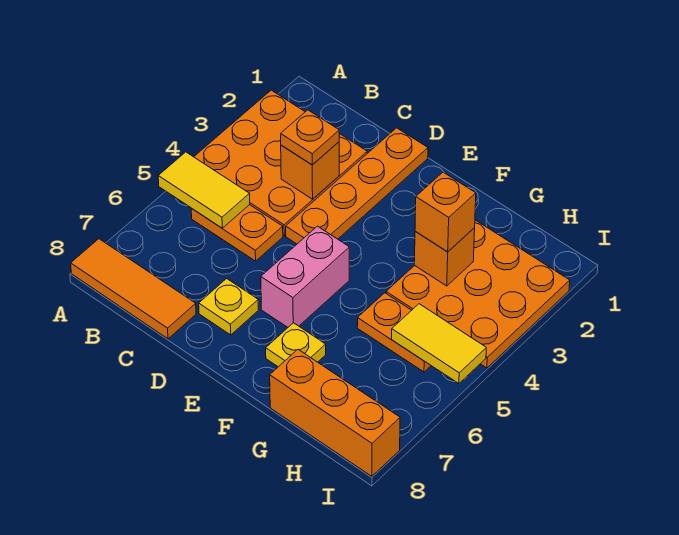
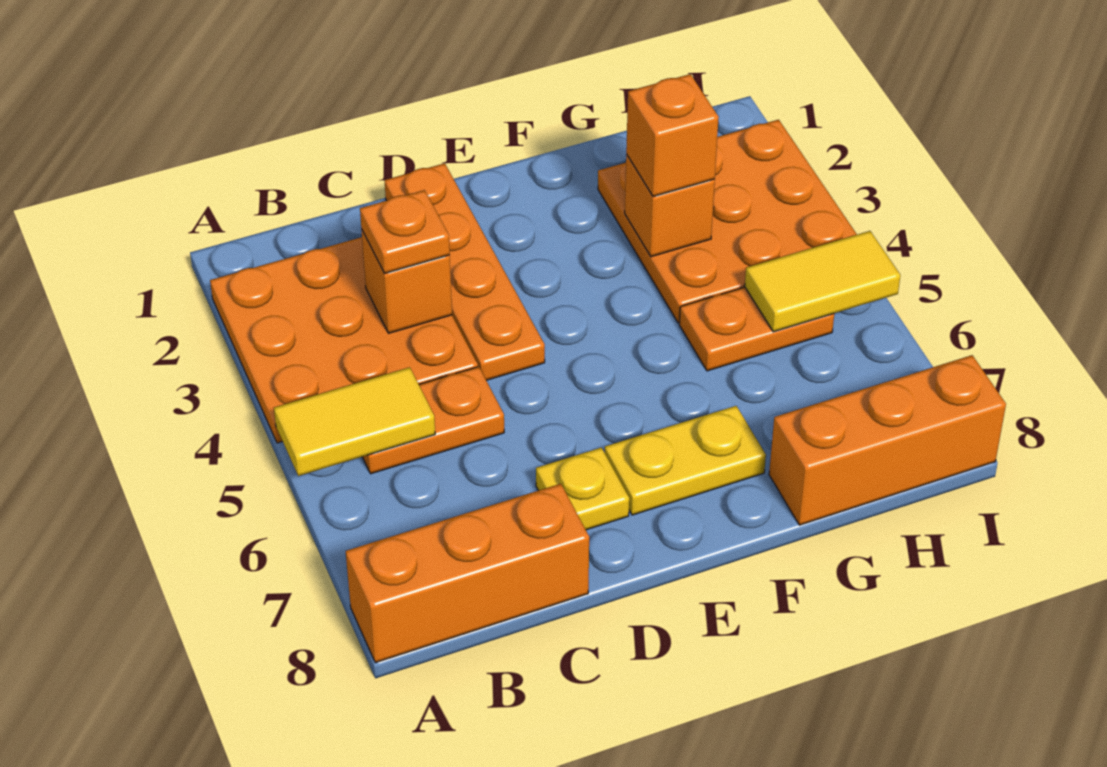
orange 1x3 tile [71,239,196,339] -> orange 1x3 brick [346,484,589,663]
pink 1x2 brick [261,226,349,327] -> none
yellow 1x1 plate [266,323,326,367] -> yellow 1x2 plate [605,406,766,515]

